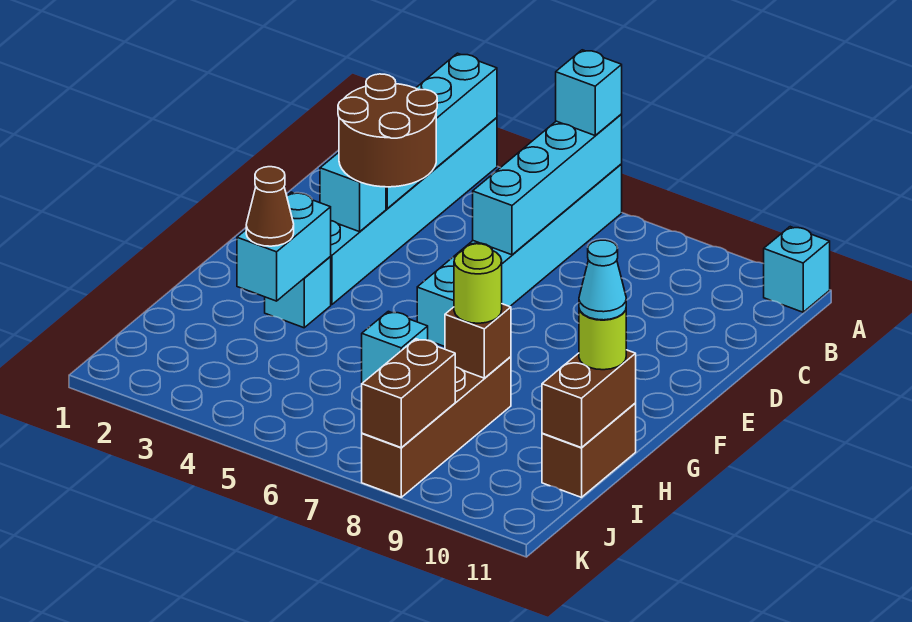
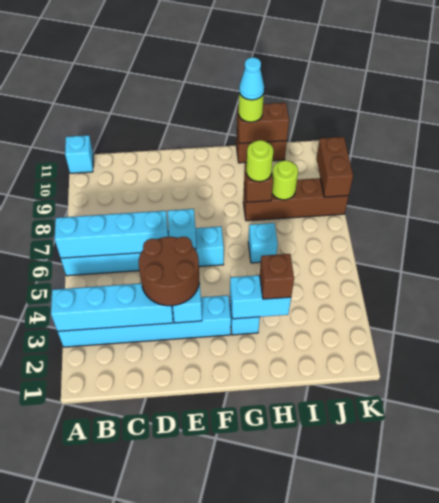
cyan 1x1 brick [556,50,622,136] -> cyan 1x1 brick moved to [168,209,196,249]
brown 1x1 cone [246,167,294,246] -> brown 1x1 brick [260,254,294,299]
none -> lime 1x1 round brick [272,160,298,200]
brown 1x2 brick [362,339,455,447] -> brown 1x2 brick turned to [316,137,353,197]

